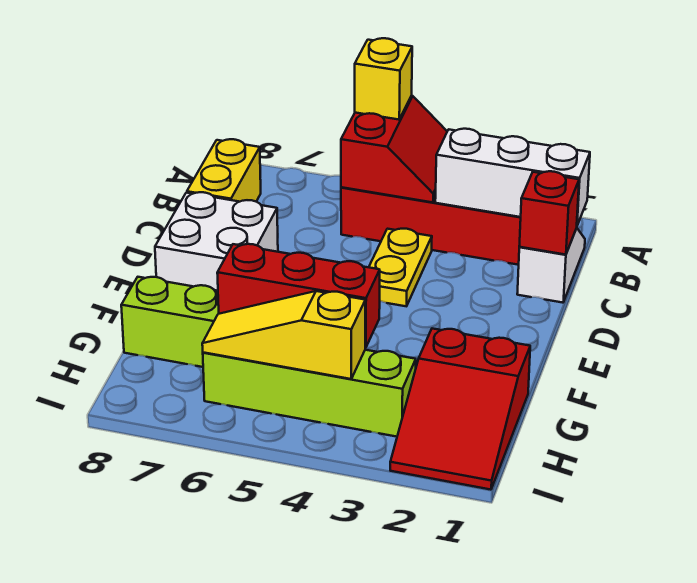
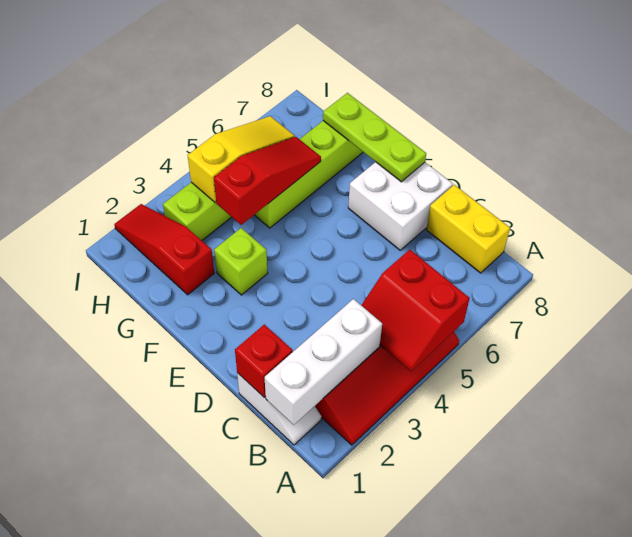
yellow 1x1 brick [355,38,412,120] -> none
yellow 1x2 plate [369,229,432,306] -> none
none -> lime 1x3 plate [323,93,426,182]
none -> lime 1x1 brick [214,228,268,295]
red 2x3 slope [390,329,530,490] -> red 1x3 slope [114,204,214,295]
red 1x3 brick [217,244,380,348] -> red 1x3 slope [214,137,321,225]

